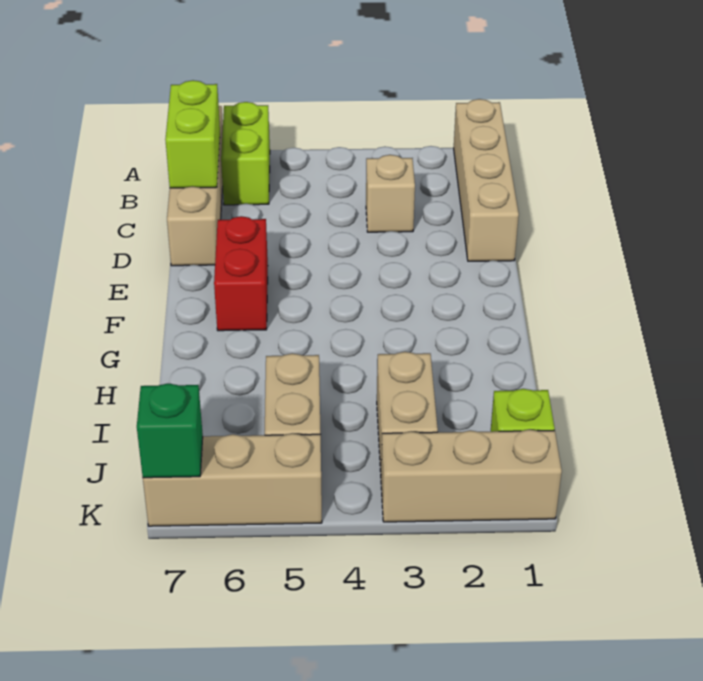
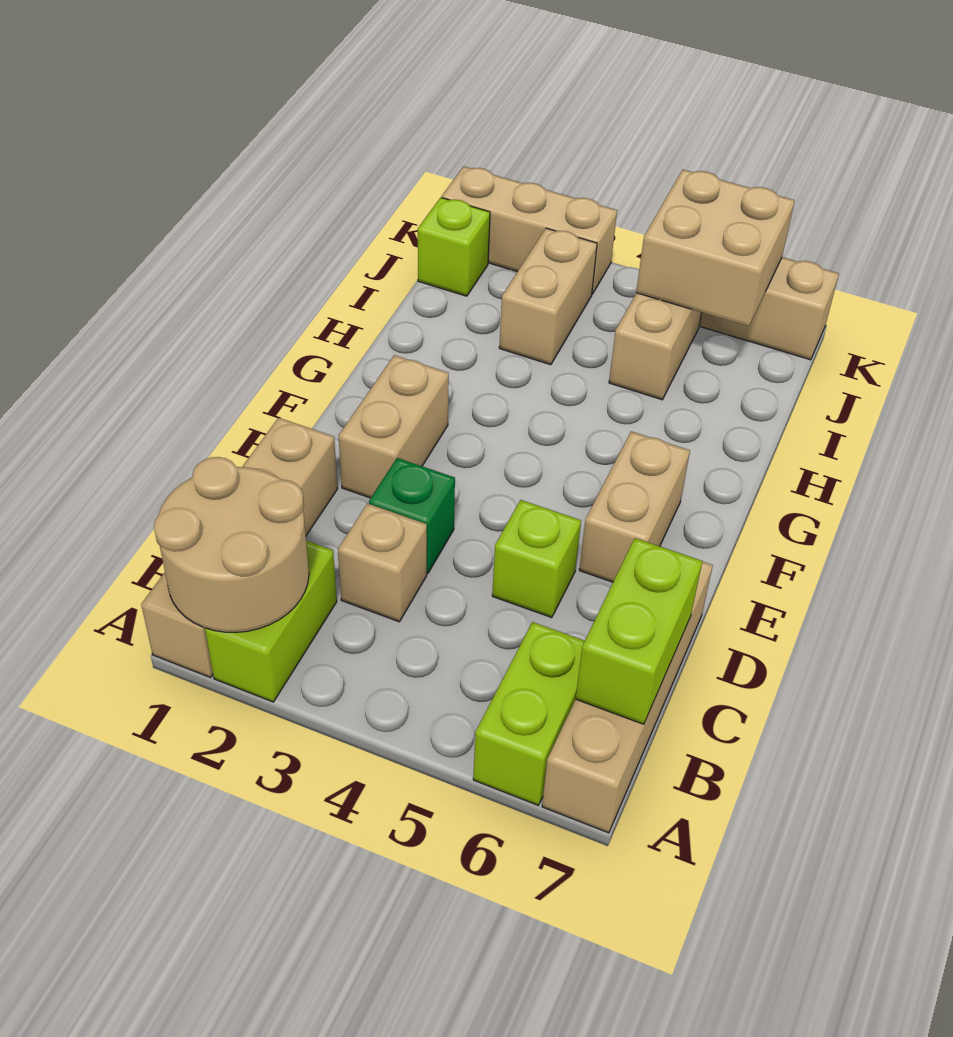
none -> tan 2x2 round brick [154,457,309,633]
none -> lime 1x2 brick [205,541,337,702]
none -> lime 1x1 brick [492,500,581,618]
none -> tan 1x2 brick [339,355,449,498]
red 1x2 brick [214,216,268,331] -> tan 1x2 brick [579,431,690,582]
none -> tan 2x2 brick [636,170,795,326]
green 1x1 brick [137,383,203,478] -> green 1x1 brick moved to [369,458,455,573]

